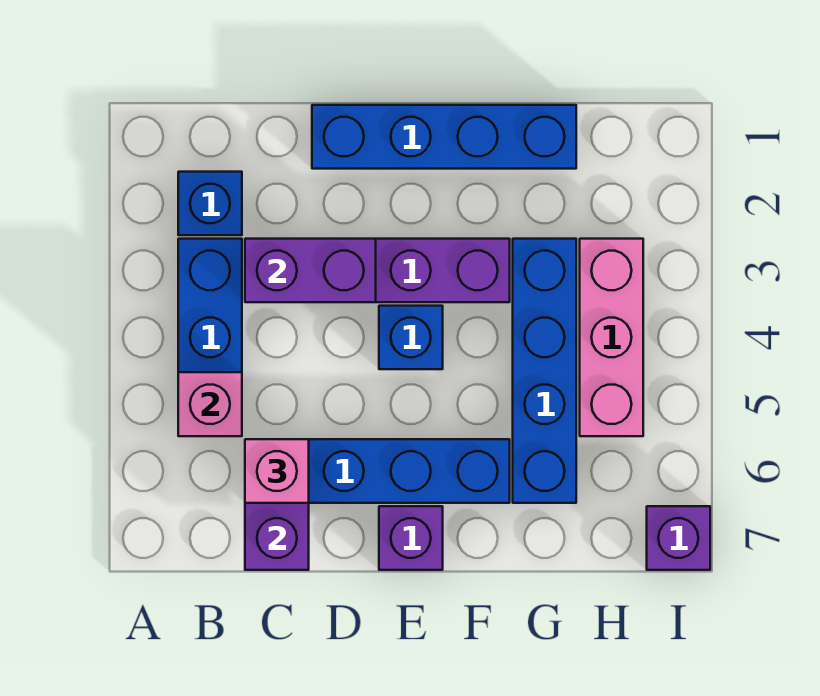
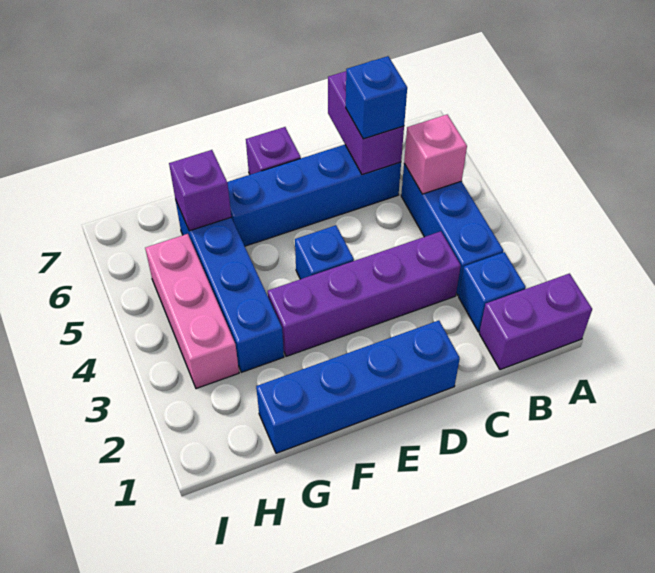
purple 1x2 brick [245,239,376,302] -> purple 1x2 brick moved to [479,274,592,370]
pink 1x1 brick [245,439,309,503] -> blue 1x1 brick [346,56,407,139]
purple 1x1 brick [647,506,710,570] -> purple 1x1 brick moved to [169,150,231,231]

